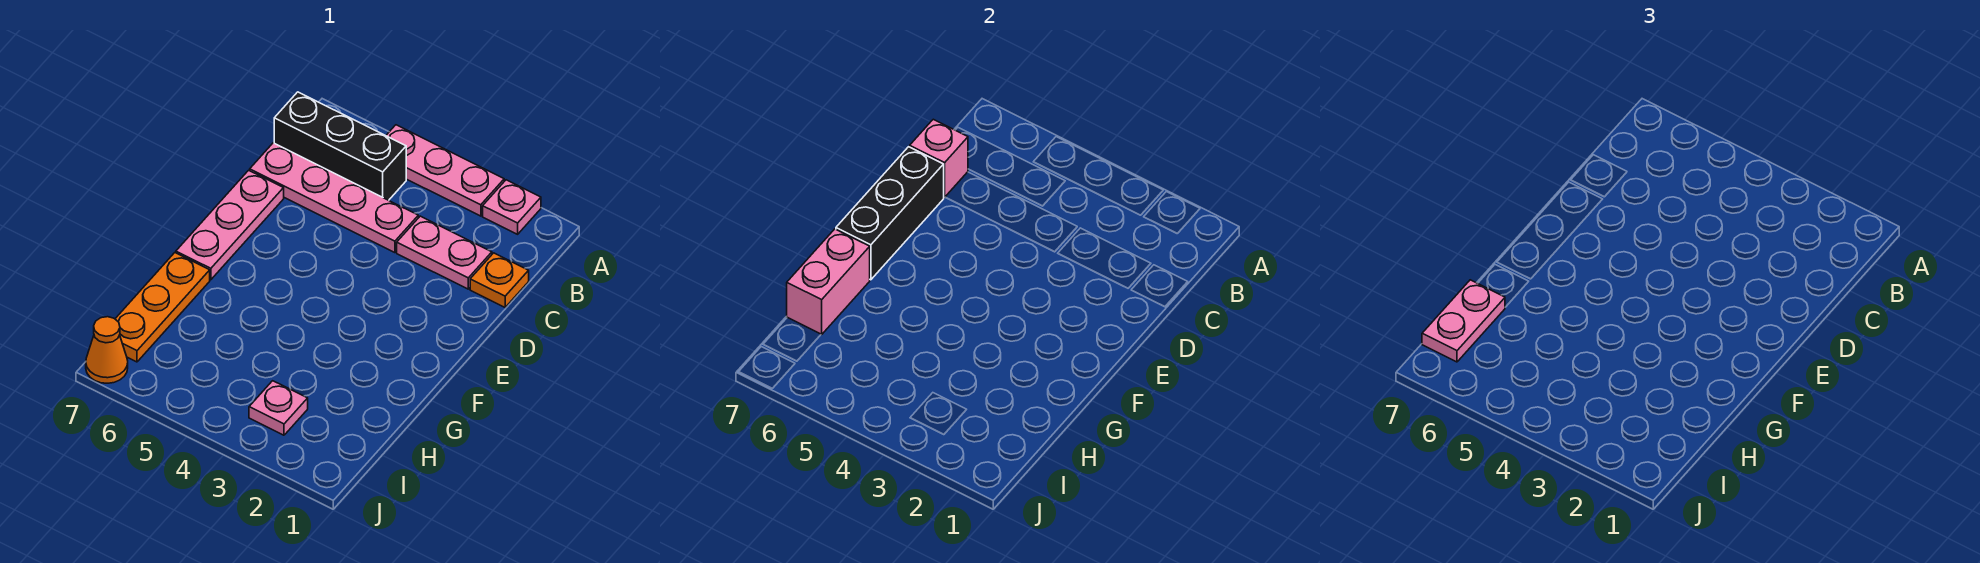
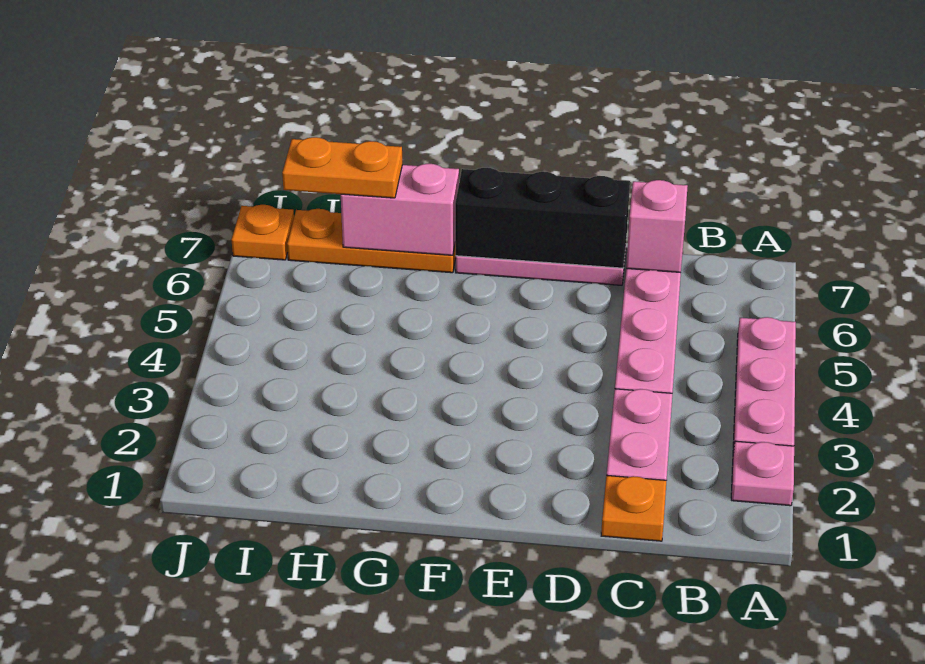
black 1x3 brick [274,92,406,200] -> none
pink 1x2 plate [1422,280,1505,362] -> orange 1x2 plate [282,137,402,198]
pink 1x1 plate [249,381,308,435] -> none
orange 1x1 cone [86,317,128,383] -> orange 1x1 plate [231,205,294,260]

